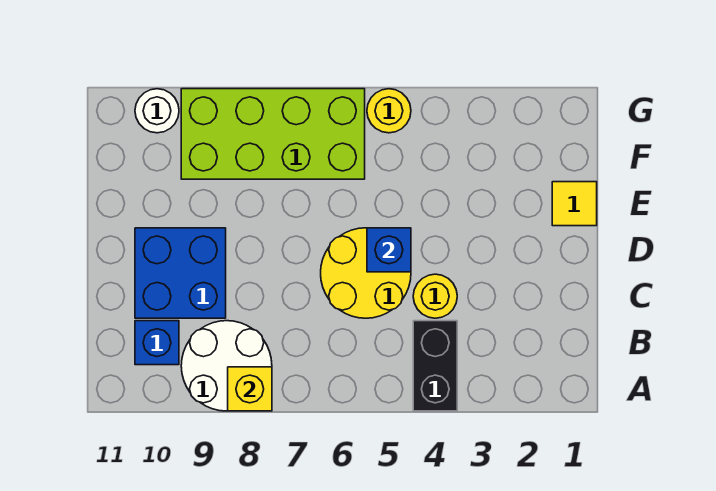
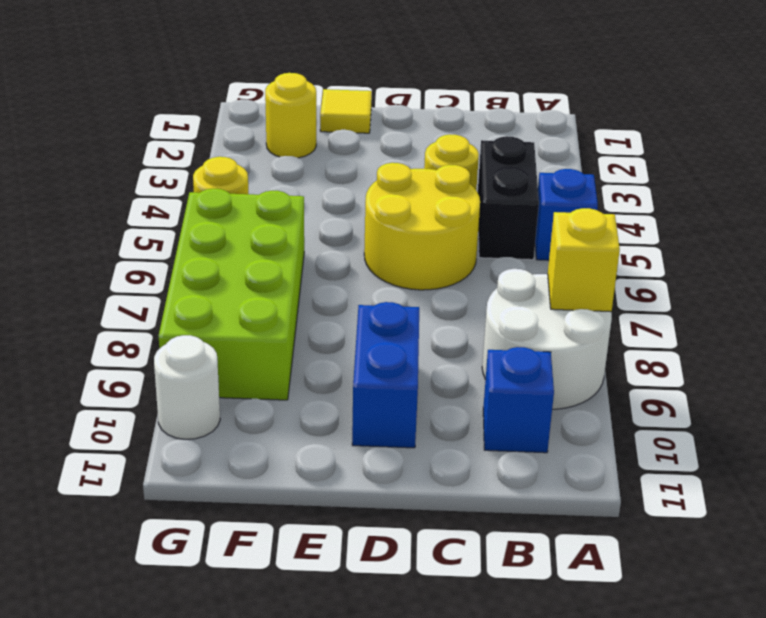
black 1x2 brick [413,321,457,411] -> black 1x2 brick turned to [478,136,539,260]
blue 2x2 brick [135,228,226,318] -> blue 1x2 brick [352,302,419,448]
blue 1x1 brick [367,228,411,272] -> blue 1x1 brick moved to [535,169,598,260]
none -> yellow 1x1 round brick [265,73,316,158]

